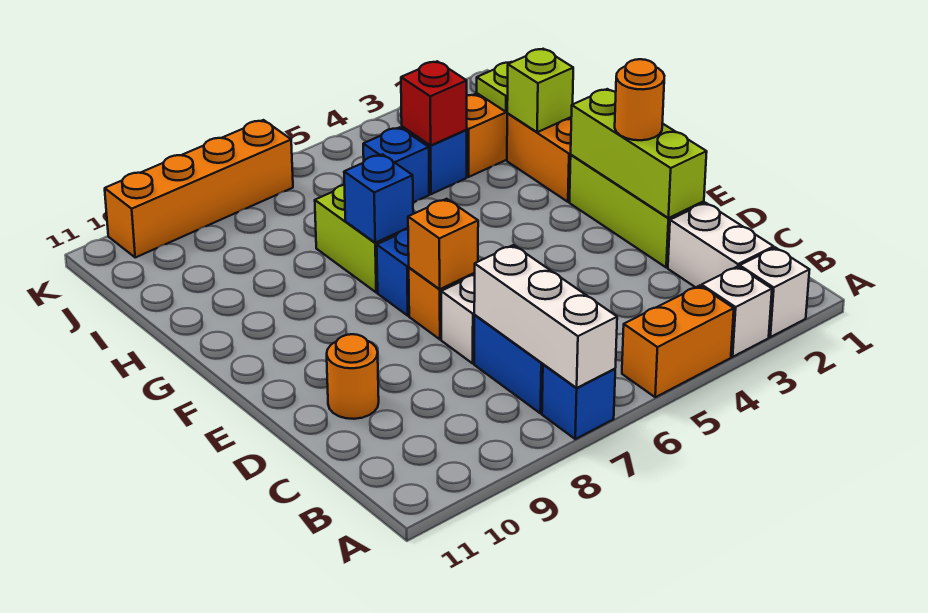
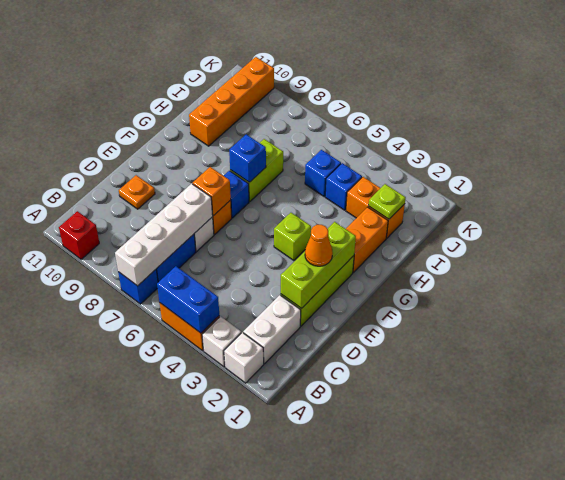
none -> blue 1x2 brick [157,266,219,333]
white 1x3 brick [474,245,617,388] -> white 1x4 brick [115,184,213,286]
orange 1x1 round brick [327,334,379,419] -> orange 1x1 plate [119,175,155,209]
orange 1x1 round brick [615,59,664,140] -> orange 1x1 cone [305,225,333,266]
lime 1x1 brick [507,49,573,132] -> lime 1x1 brick moved to [274,213,311,261]
red 1x1 brick [401,61,467,145] -> red 1x1 brick moved to [59,211,99,259]
orange 1x4 brick [105,120,293,257] -> orange 1x4 brick turned to [189,57,274,146]

